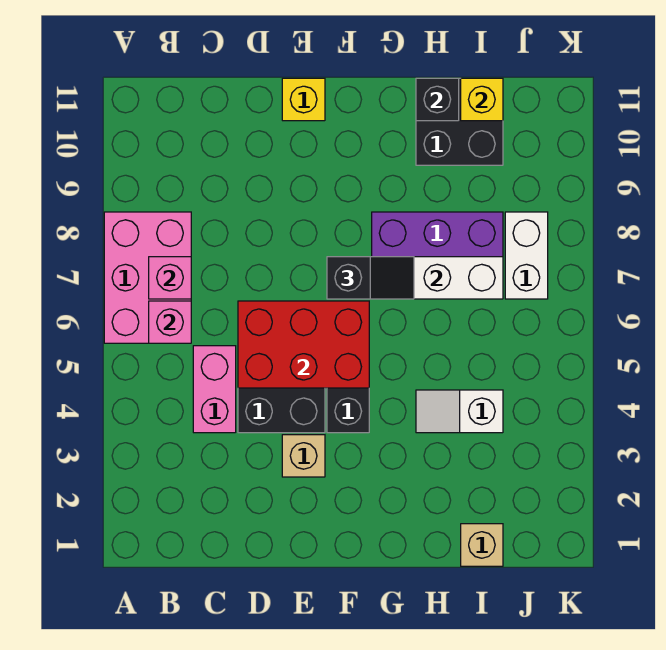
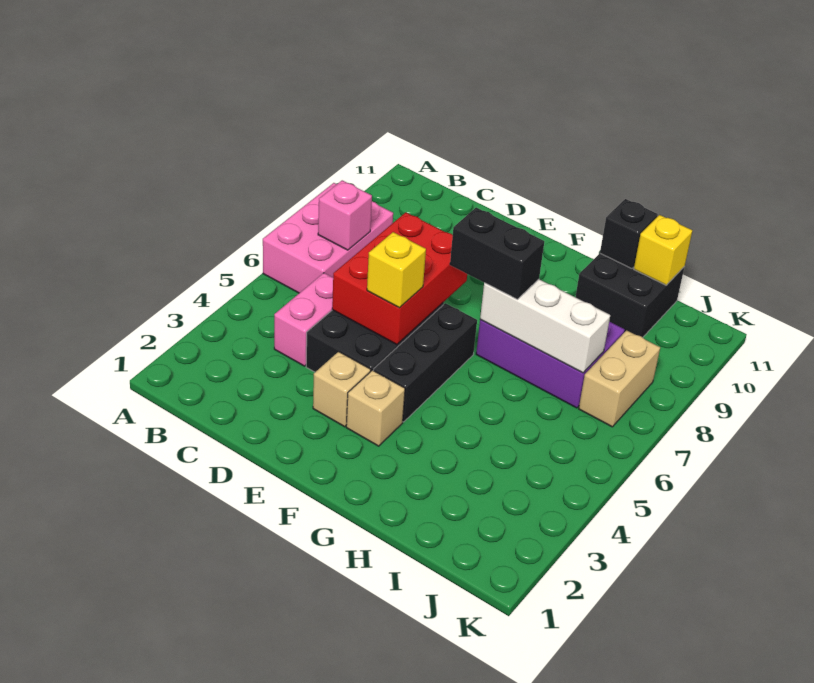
pink 1x1 brick [149,301,191,343] -> none
red 2x3 brick [238,301,369,388] -> red 2x3 brick turned to [332,212,467,345]
yellow 1x1 brick [282,78,325,121] -> yellow 1x1 brick moved to [367,232,426,308]
black 1x2 slope [327,257,414,299] -> black 1x2 brick [450,208,544,299]
white 1x2 slope [416,390,503,433] -> none
tan 1x1 brick [461,524,503,566] -> tan 1x1 brick moved to [346,370,405,446]
white 1x2 brick [505,212,548,299] -> tan 1x2 brick [579,330,660,427]

